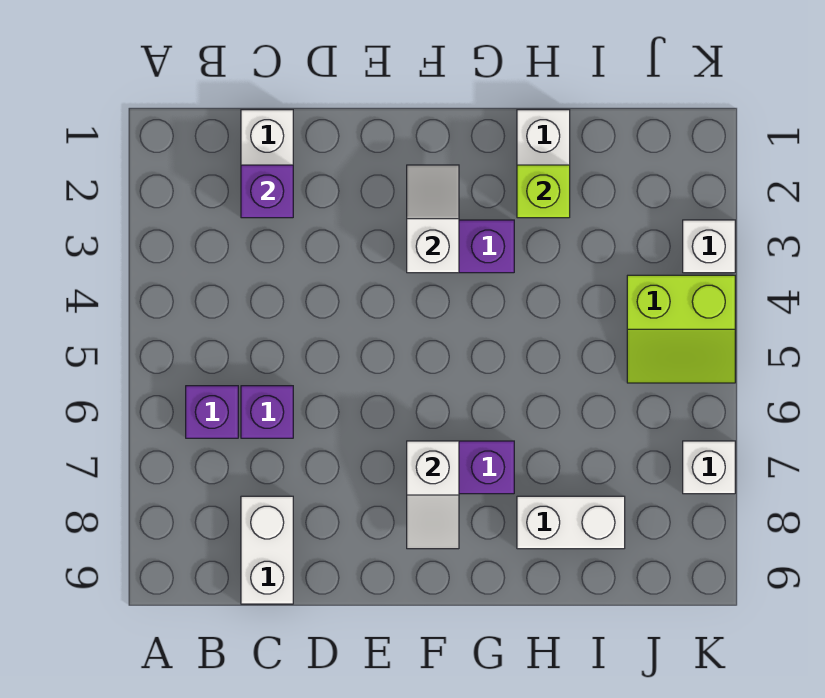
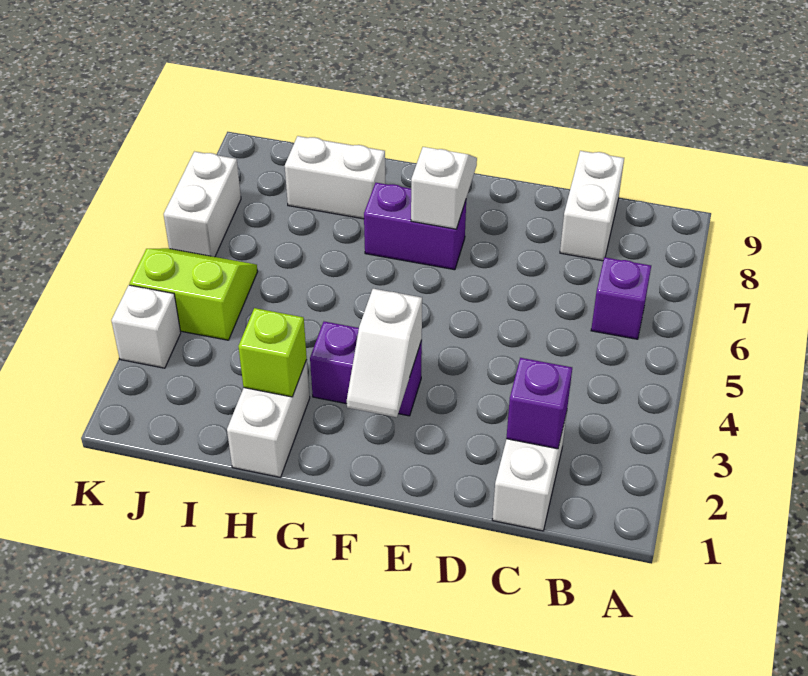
purple 1x1 brick [241,386,293,438] -> none
white 1x1 brick [683,441,735,494] -> white 1x2 brick [164,152,241,257]

